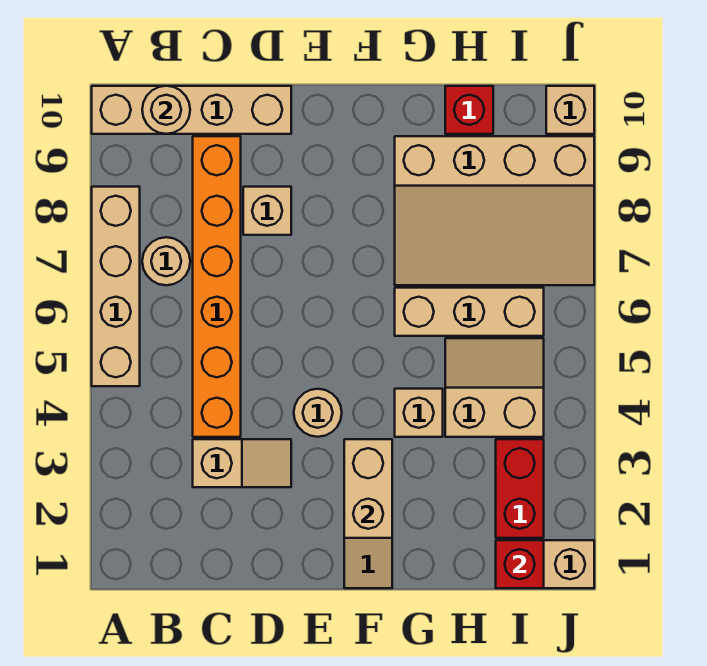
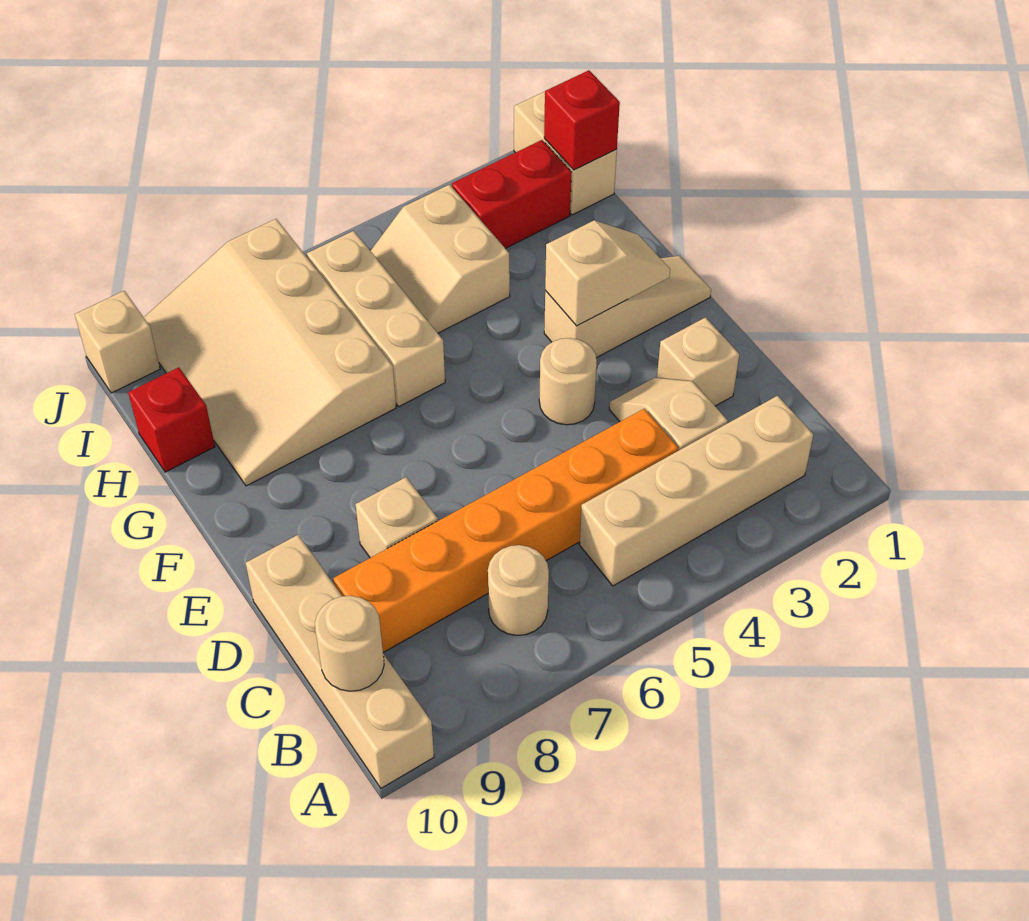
tan 1x4 brick [92,187,140,386] -> tan 1x4 brick moved to [579,396,813,586]
tan 1x2 brick [344,439,392,538] -> tan 1x2 slope [545,220,670,326]
tan 1x1 brick [395,389,443,437] -> tan 1x1 brick moved to [657,317,739,406]
tan 3x4 slope [395,136,594,285] -> tan 3x4 slope turned to [144,219,396,486]

